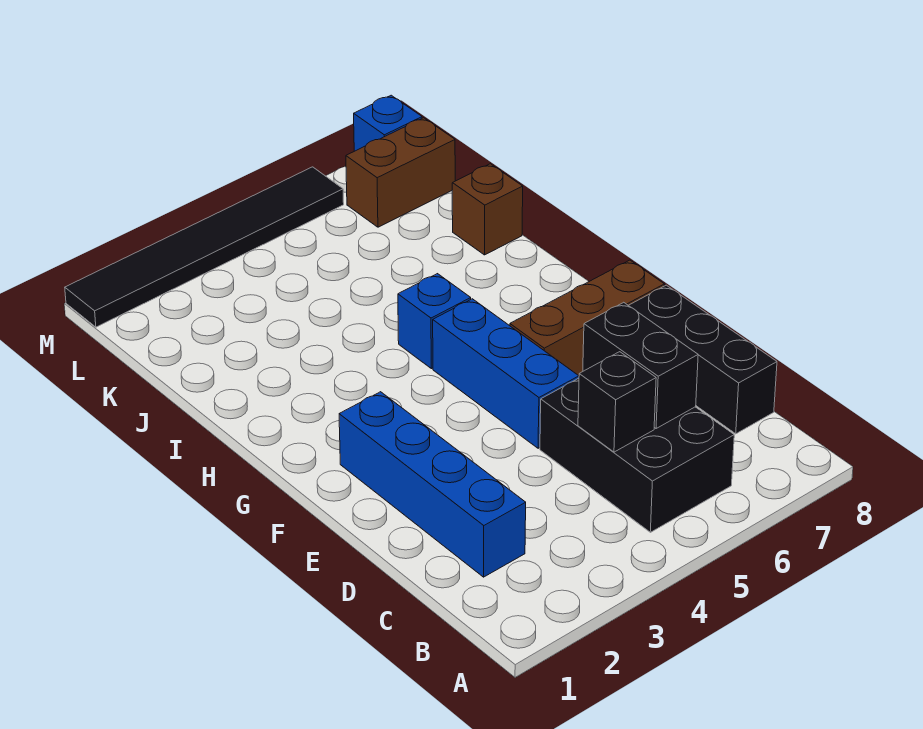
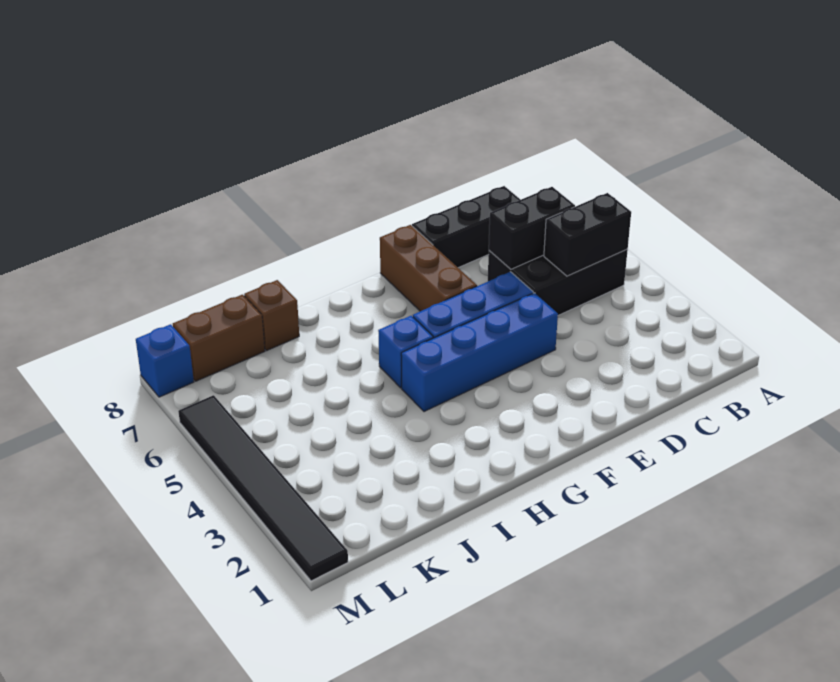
blue 1x4 brick [339,392,526,577] -> blue 1x4 brick moved to [401,293,558,412]
black 1x1 brick [578,352,656,452] -> black 1x2 brick [544,193,631,276]
brown 1x2 brick [346,118,455,227] -> brown 1x2 brick turned to [173,295,265,381]

